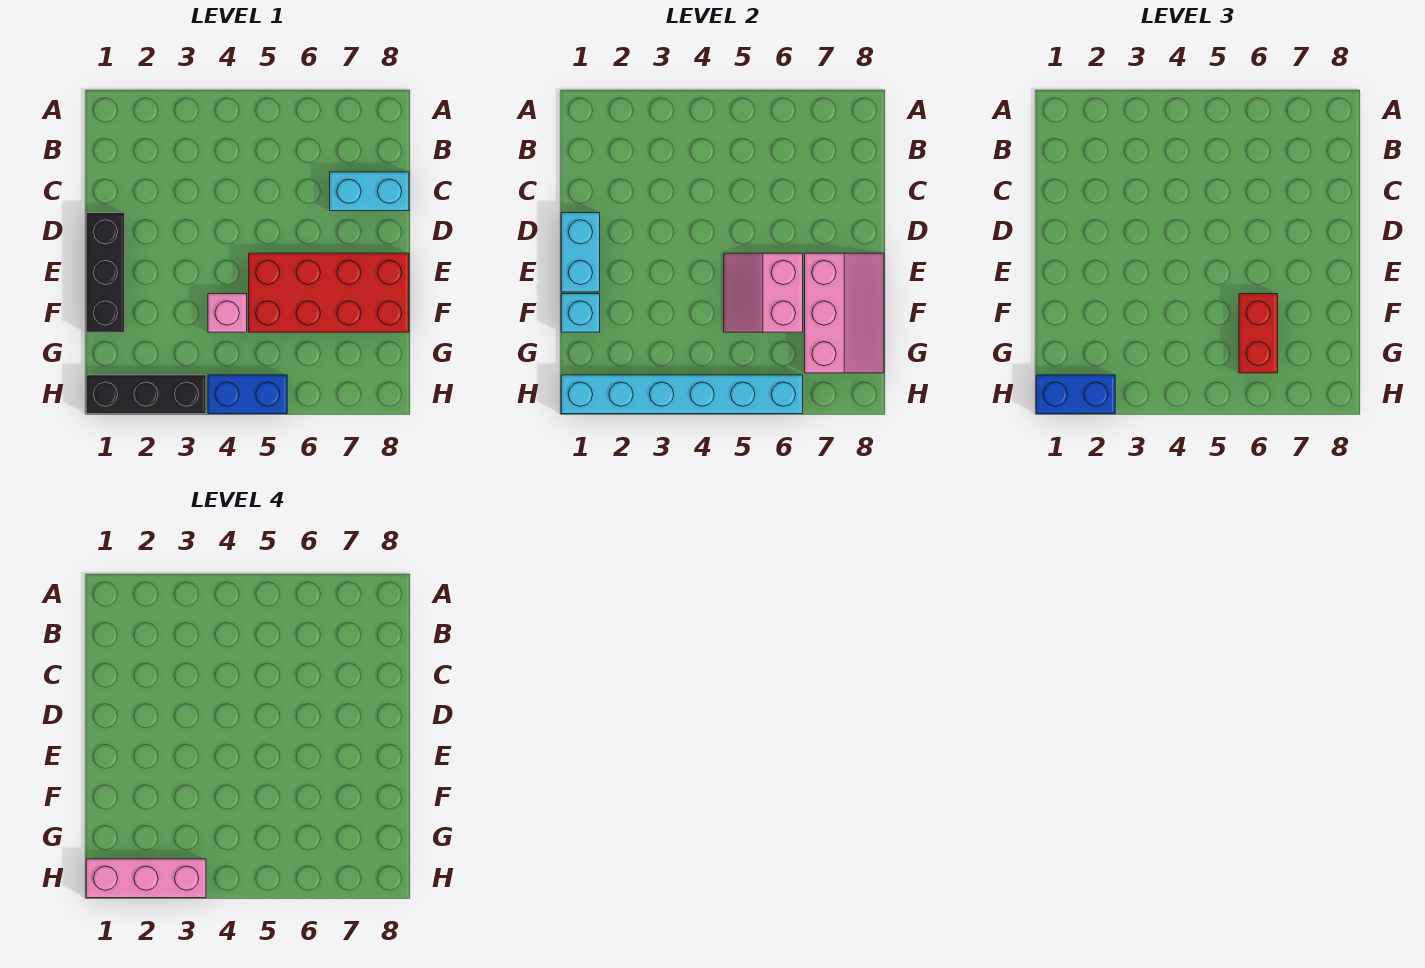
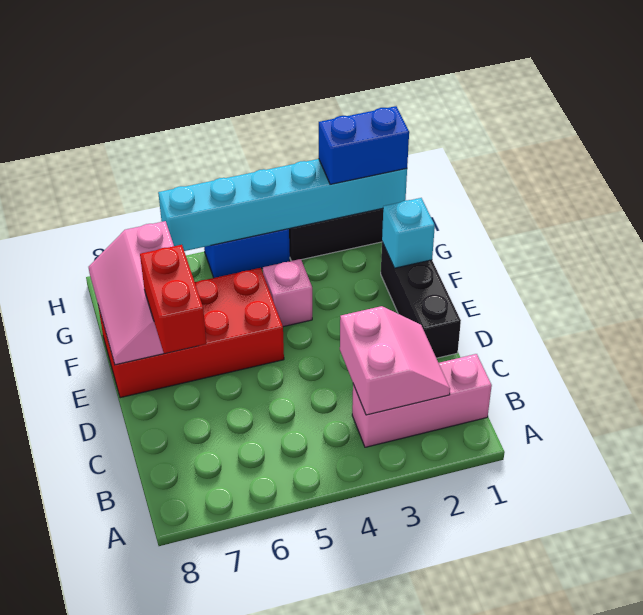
cyan 1x2 brick [330,172,409,211] -> none
cyan 1x2 brick [561,213,600,292] -> none
pink 2x2 slope [724,253,803,332] -> pink 2x2 slope moved to [340,306,450,415]
red 1x2 brick [1239,294,1278,373] -> red 1x2 brick moved to [140,245,206,354]
pink 1x3 brick [86,859,206,898] -> pink 1x3 brick moved to [352,354,492,447]

